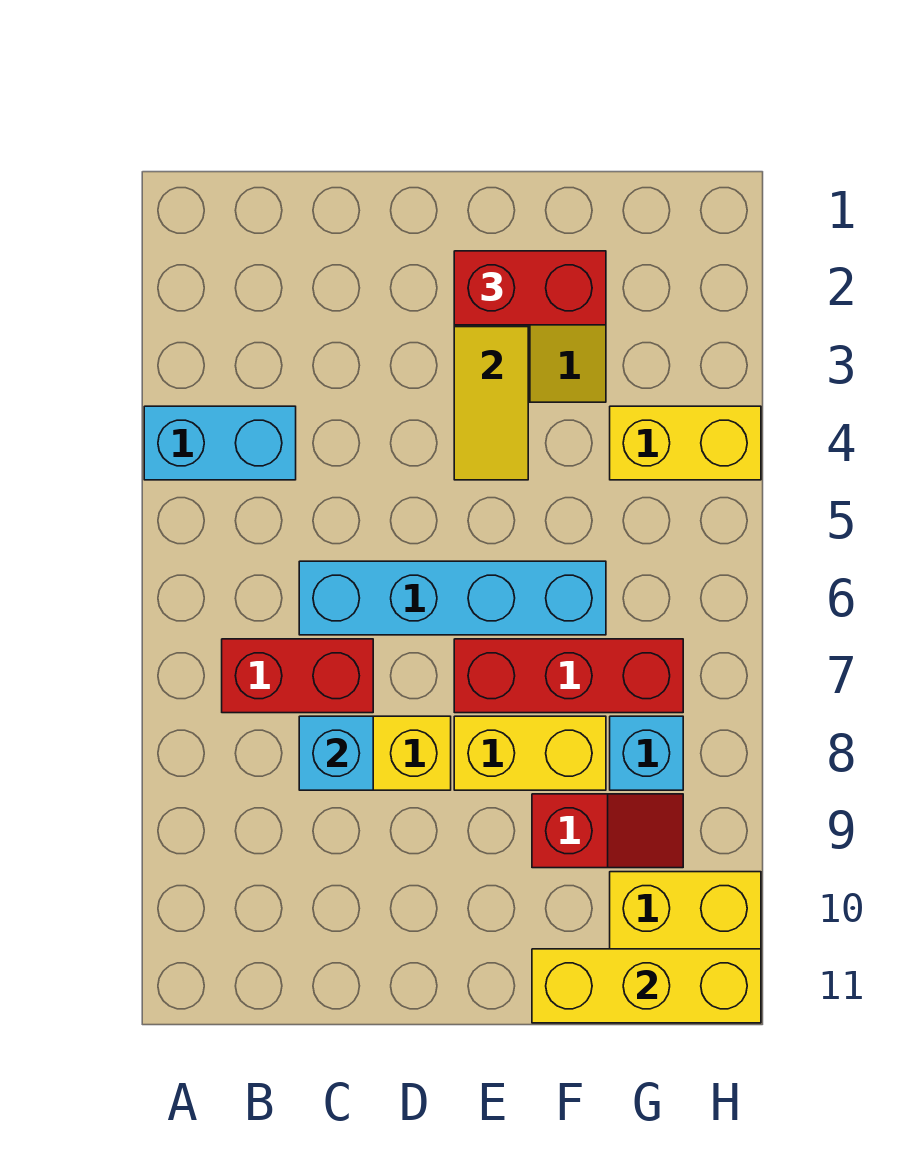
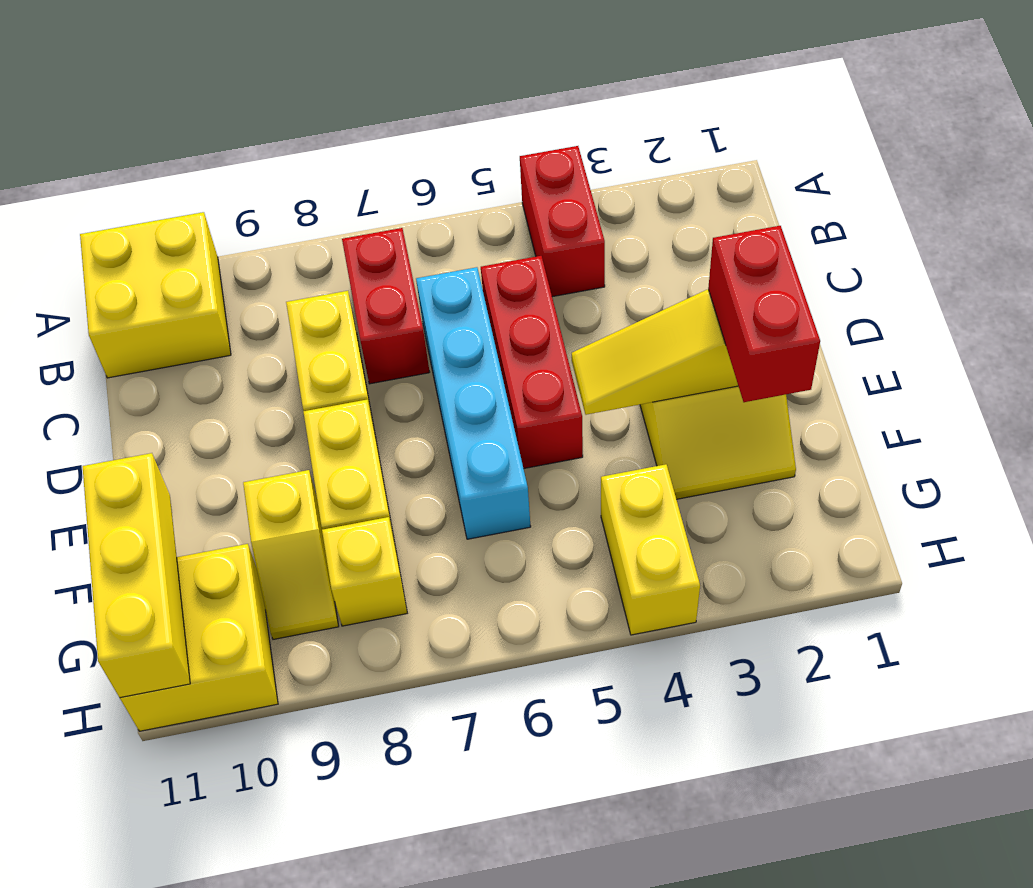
cyan 1x2 brick [144,406,296,480] -> red 1x2 brick [520,146,605,297]
none -> yellow 2x2 brick [80,212,231,378]
cyan 1x1 brick [299,716,373,790] -> none
red 1x3 brick [454,639,683,713] -> red 1x3 brick moved to [481,256,583,469]
red 1x2 slope [532,794,683,868] -> yellow 1x2 slope [243,470,339,639]
cyan 1x1 brick [610,716,683,790] -> yellow 1x1 brick [322,517,407,626]

